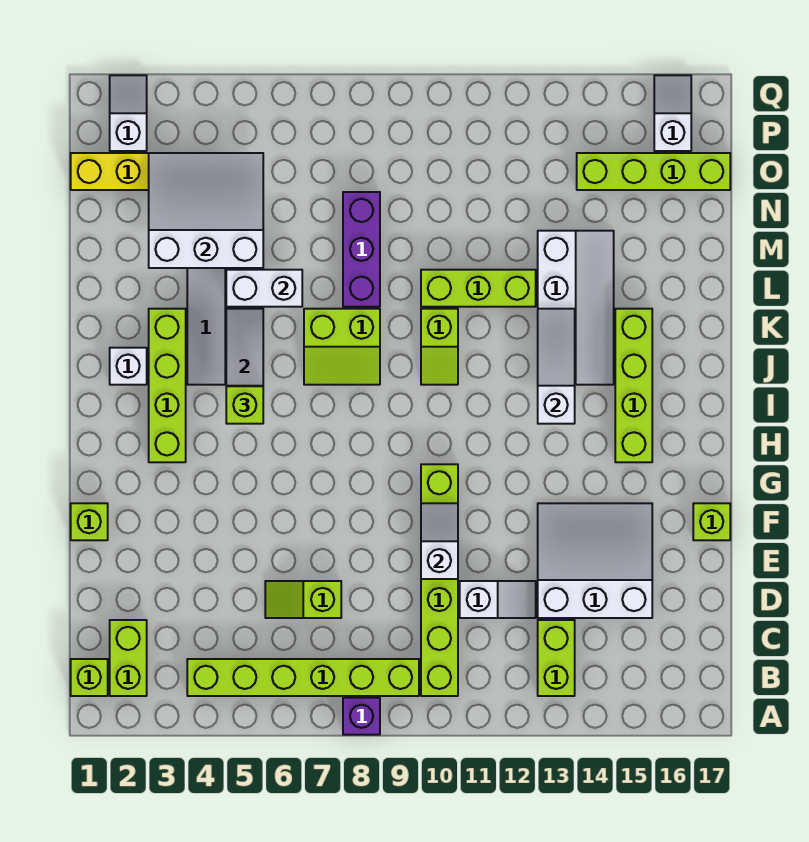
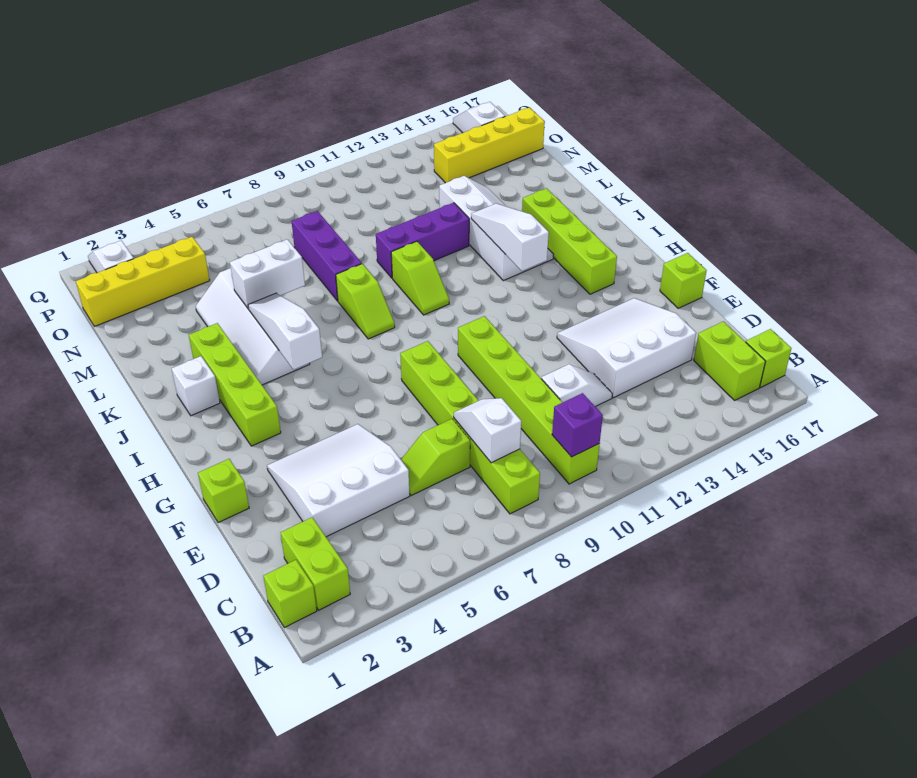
purple 1x1 brick [343,698,380,735] -> purple 1x1 brick moved to [552,393,603,457]
lime 1x6 brick [187,659,419,696] -> lime 1x6 brick turned to [400,341,540,514]
lime 1x2 brick [538,620,575,696] -> lime 1x2 brick moved to [694,321,766,400]
white 1x2 slope [421,503,458,579] -> white 1x2 slope moved to [454,398,521,463]
lime 1x1 brick [226,386,263,424] -> lime 1x1 brick moved to [746,329,791,387]
lime 2x2 slope [304,309,380,385] -> lime 1x2 slope [336,264,395,339]
lime 1x3 brick [421,270,536,307] -> purple 1x3 brick [376,203,469,278]
white 3x3 slope [149,153,263,268] -> white 3x3 slope moved to [267,424,410,537]
lime 1x4 brick [577,153,730,190] -> yellow 1x4 brick [434,107,545,183]

